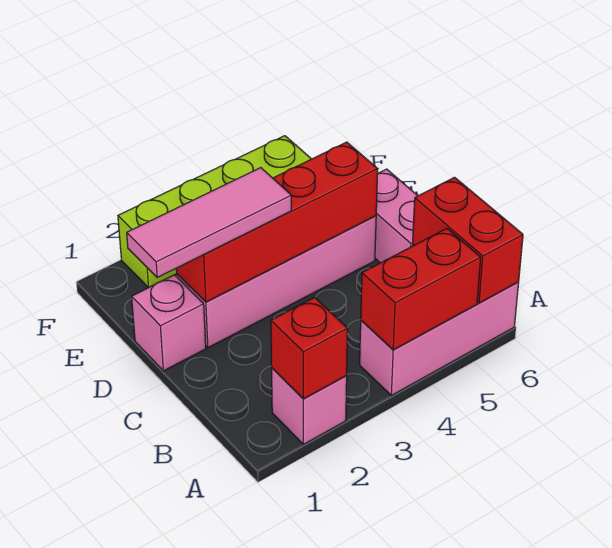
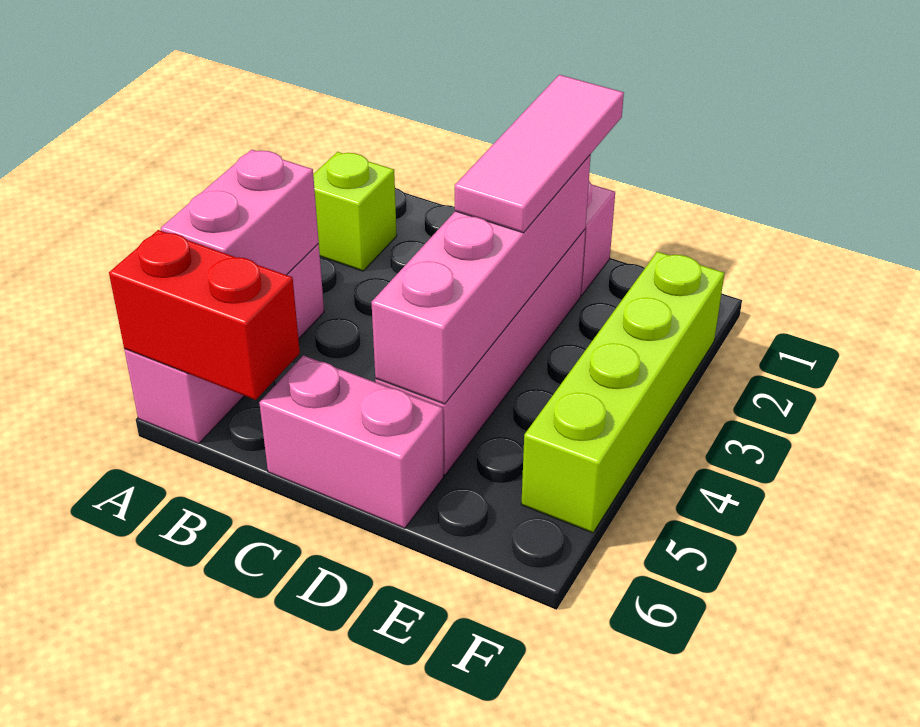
pink 1x1 brick [272,368,347,444] -> lime 1x1 brick [313,152,397,271]
red 1x1 brick [271,297,348,399] -> none
red 1x2 brick [361,228,481,350] -> pink 1x2 brick [161,150,319,275]
red 1x4 brick [176,142,378,302] -> pink 1x4 brick [371,155,591,404]

